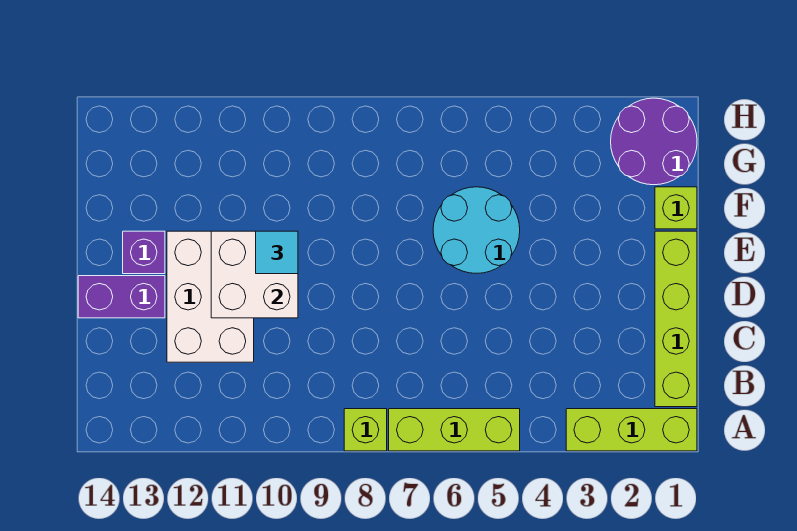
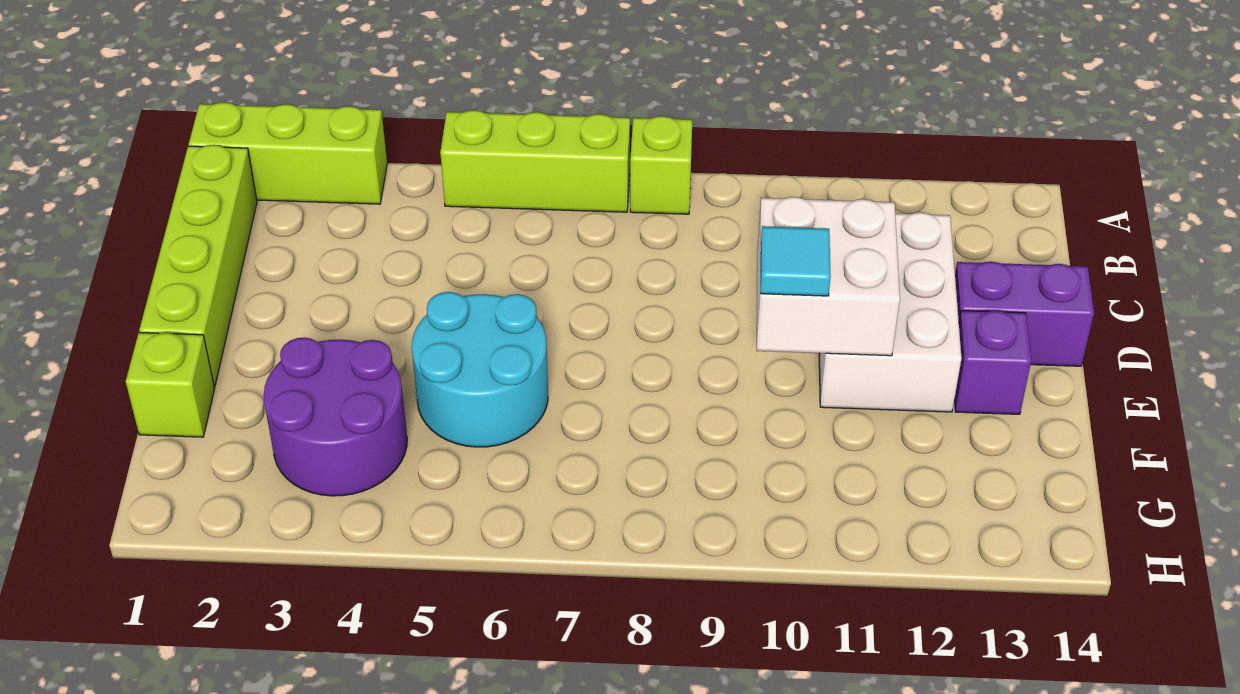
purple 2x2 round brick [611,98,697,185] -> purple 2x2 round brick moved to [264,338,407,496]

